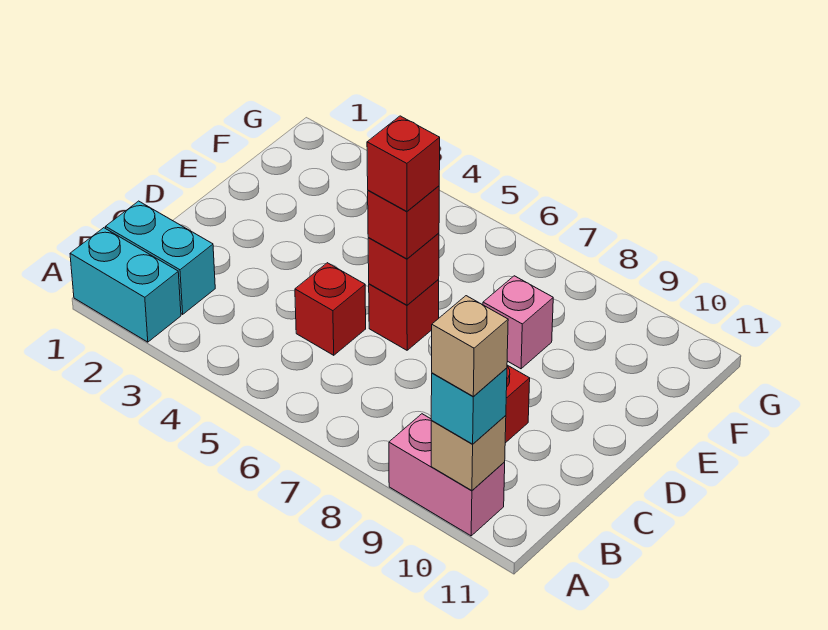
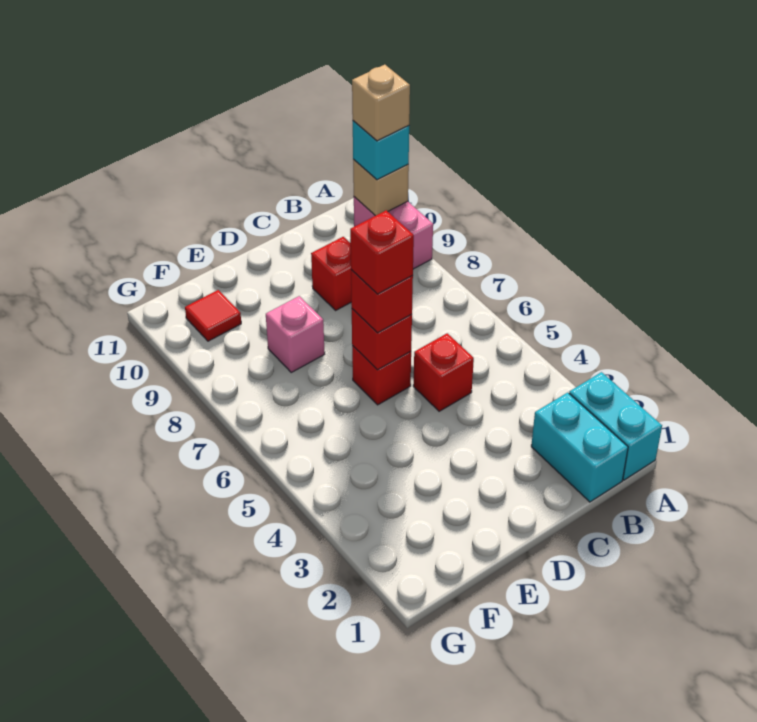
none -> red 1x1 tile [185,290,241,341]

